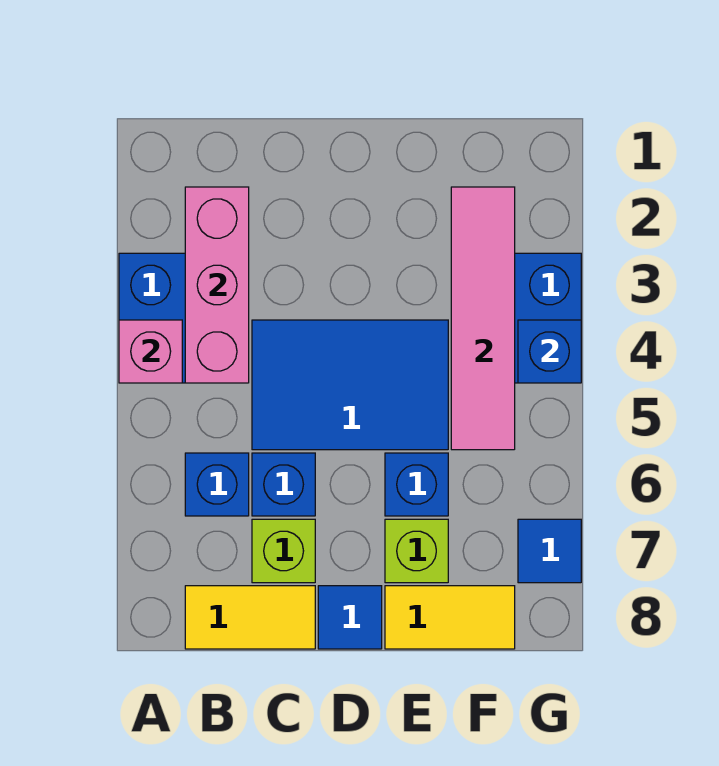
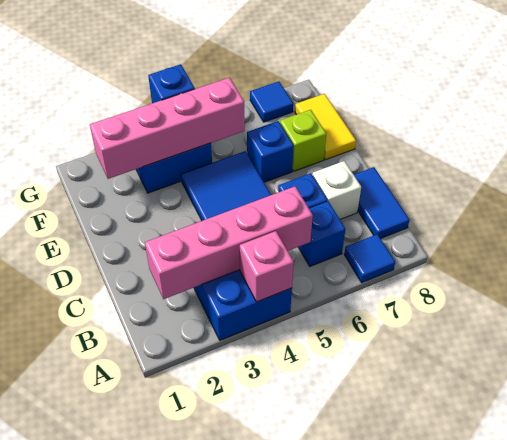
pink 1x3 brick [185,187,249,383] -> pink 1x4 brick [145,186,313,299]
yellow 1x2 tile [185,586,315,649] -> blue 1x2 tile [354,167,410,238]
lime 1x1 brick [252,519,315,583] -> white 1x1 brick [312,161,361,219]
blue 1x1 tile [318,586,382,649] -> blue 1x1 tile moved to [344,234,395,283]
pink 1x4 tile [451,187,515,450] -> pink 1x4 brick [90,78,245,179]

